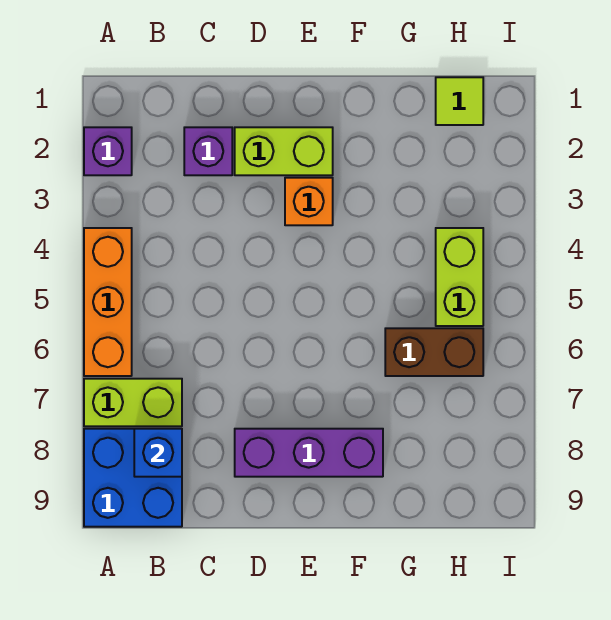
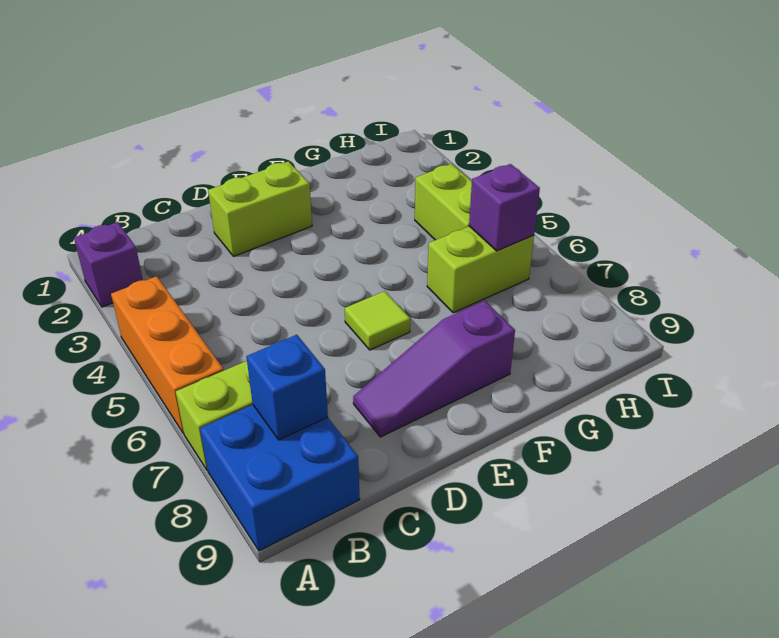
purple 1x1 brick [184,127,232,175] -> purple 1x1 brick moved to [469,164,540,251]
purple 1x3 brick [235,429,383,477] -> purple 1x3 slope [353,301,515,437]
orange 1x1 brick [285,178,333,225] -> none
brown 1x2 brick [385,328,483,376] -> lime 1x2 brick [427,226,534,313]
lime 1x1 tile [436,77,483,125] -> lime 1x1 tile moved to [345,291,410,350]

